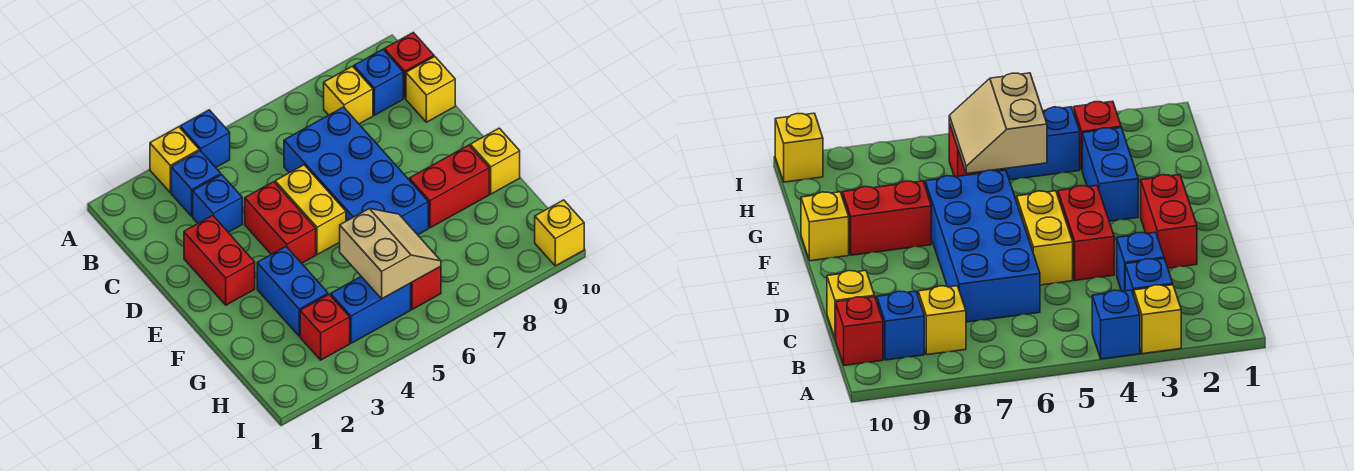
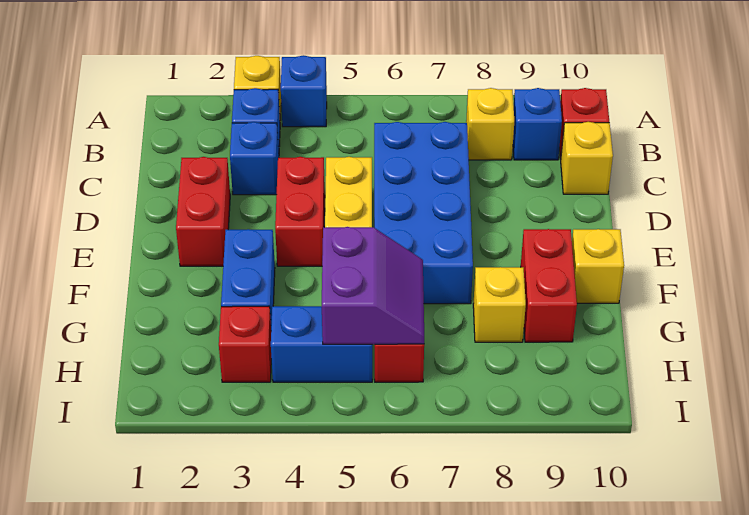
red 1x2 brick [409,145,489,228] -> red 1x2 brick turned to [521,229,577,342]
tan 2x2 slope [340,209,441,299] -> purple 2x2 slope [322,227,424,344]
yellow 1x1 brick [535,200,584,266] -> yellow 1x1 brick moved to [473,267,526,342]

